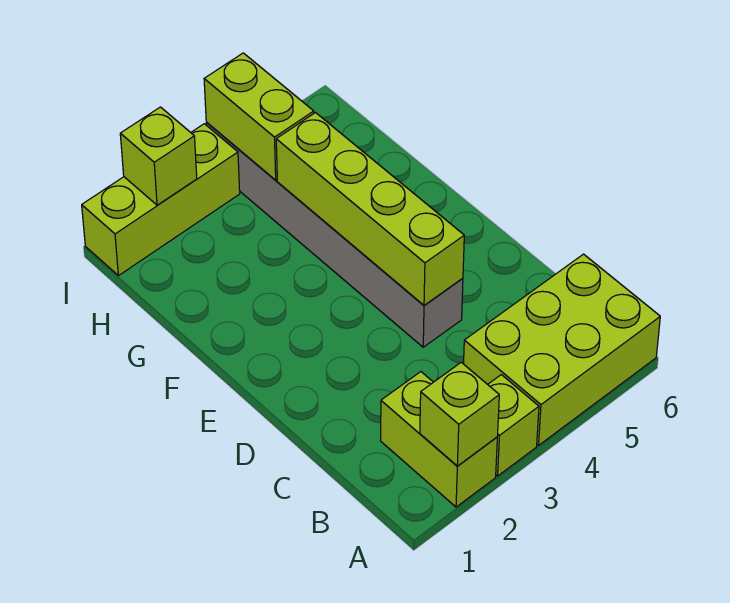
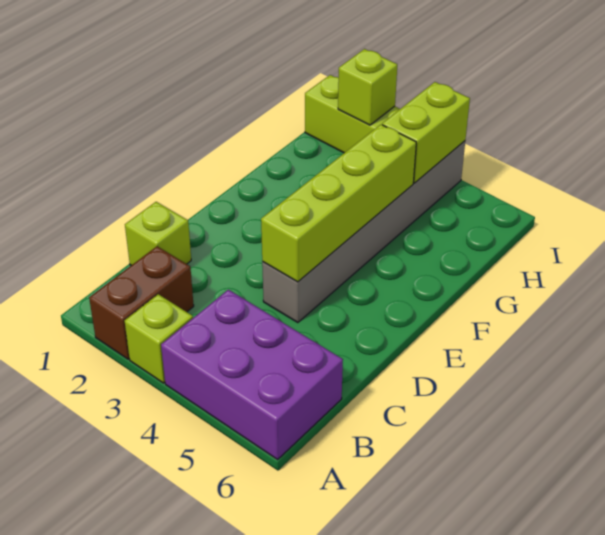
lime 1x2 brick [381,372,497,507] -> brown 1x2 brick [89,246,194,359]
lime 1x1 brick [420,362,499,466] -> lime 1x1 brick moved to [125,202,191,265]
lime 2x3 brick [464,254,660,445] -> purple 2x3 brick [161,290,343,460]

